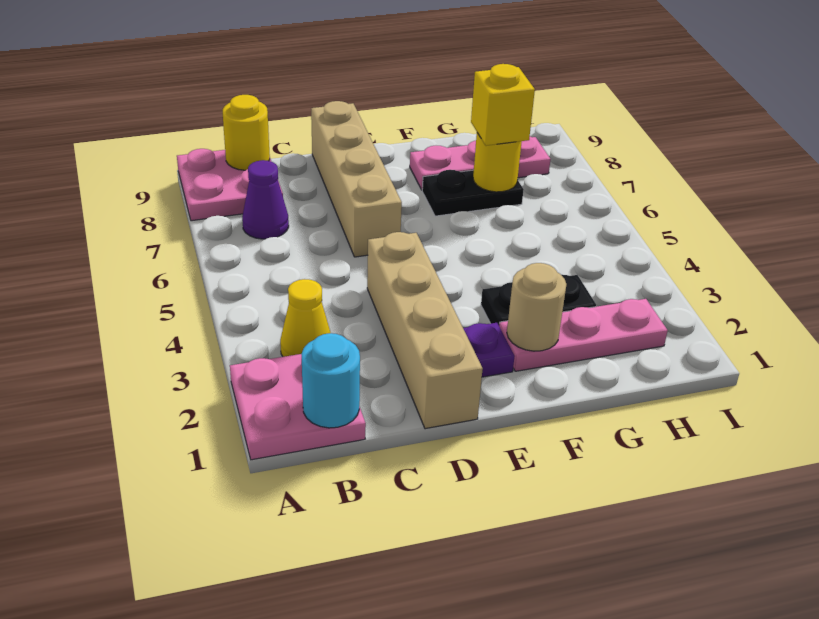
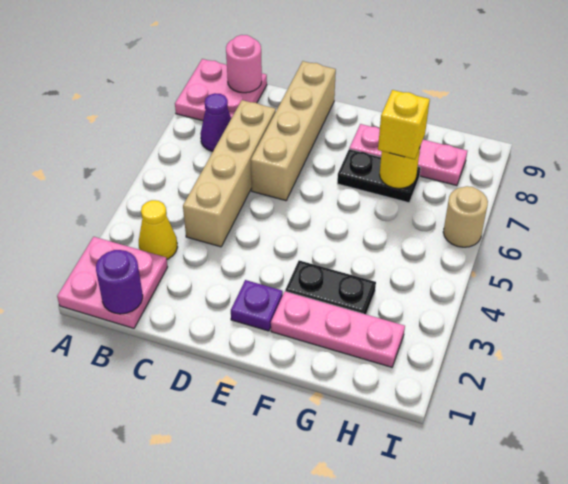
cyan 1x1 round brick [302,333,360,428] -> purple 1x1 round brick [96,250,143,314]
yellow 1x1 round brick [223,95,270,170] -> pink 1x1 round brick [226,35,262,93]
tan 1x4 brick [367,232,483,429] -> tan 1x4 brick moved to [183,100,276,247]
tan 1x1 round brick [507,263,566,351] -> tan 1x1 round brick moved to [443,186,488,247]

